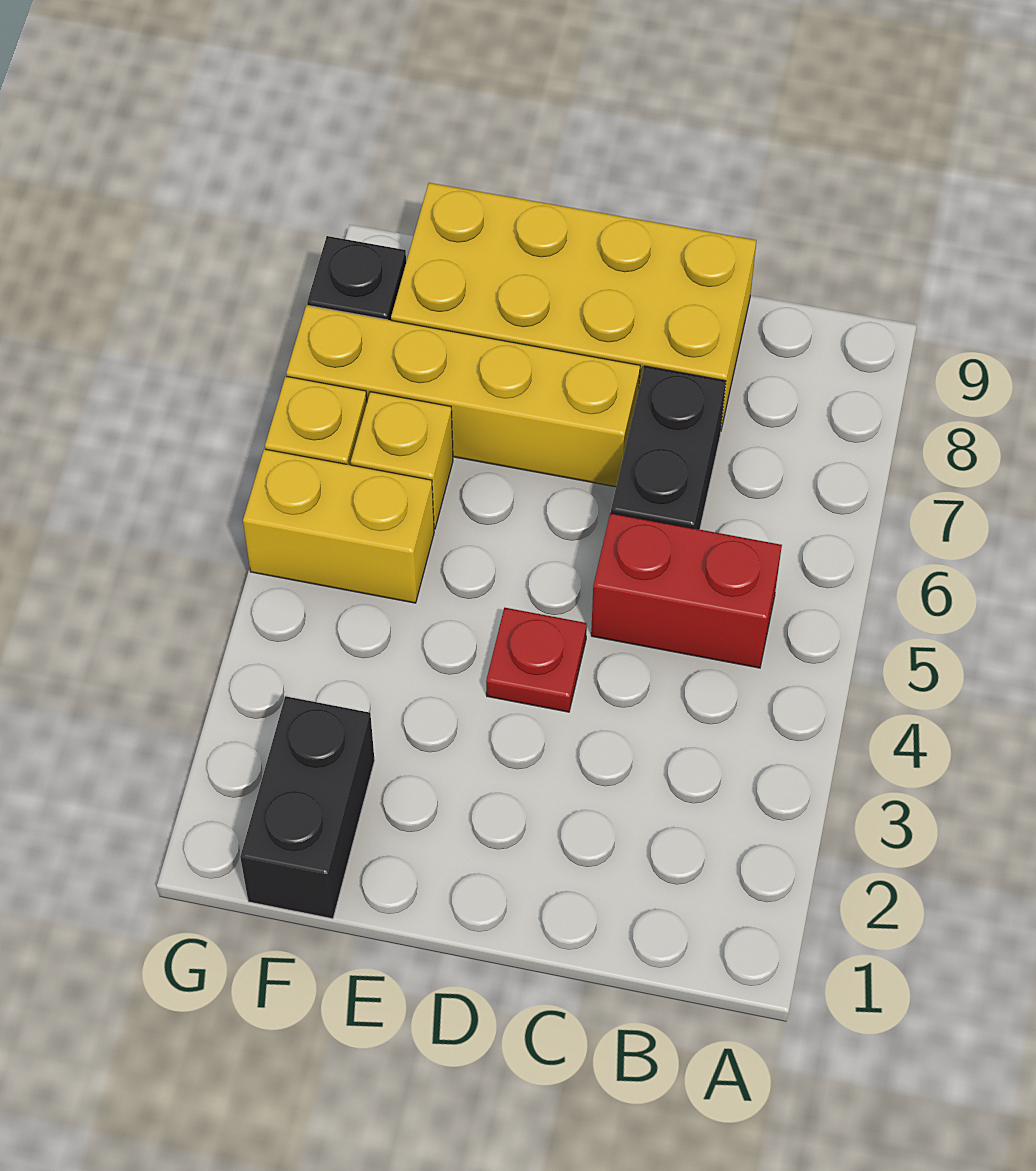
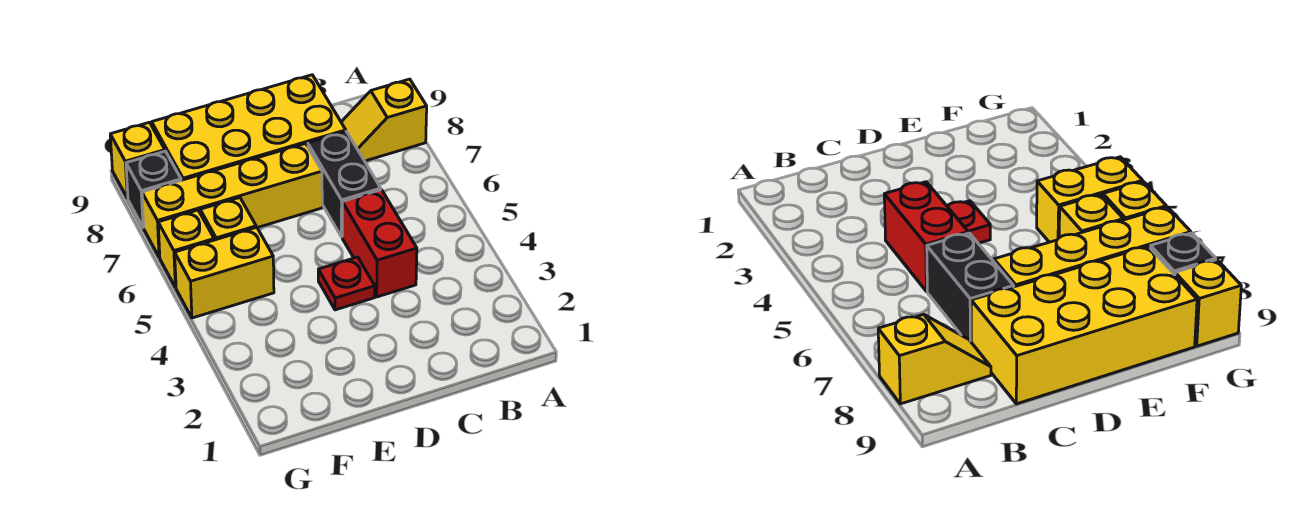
none -> yellow 1x2 slope [341,79,427,161]
red 1x2 brick [591,513,782,668] -> red 1x2 brick turned to [342,190,417,297]
black 1x2 brick [240,696,375,919] -> none
none -> yellow 1x1 brick [110,122,165,198]

